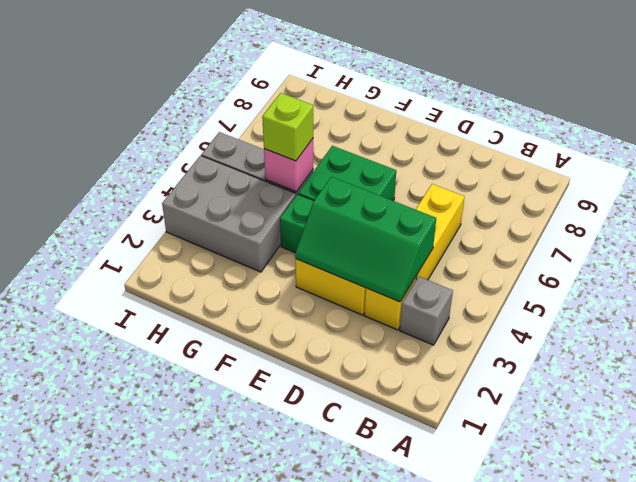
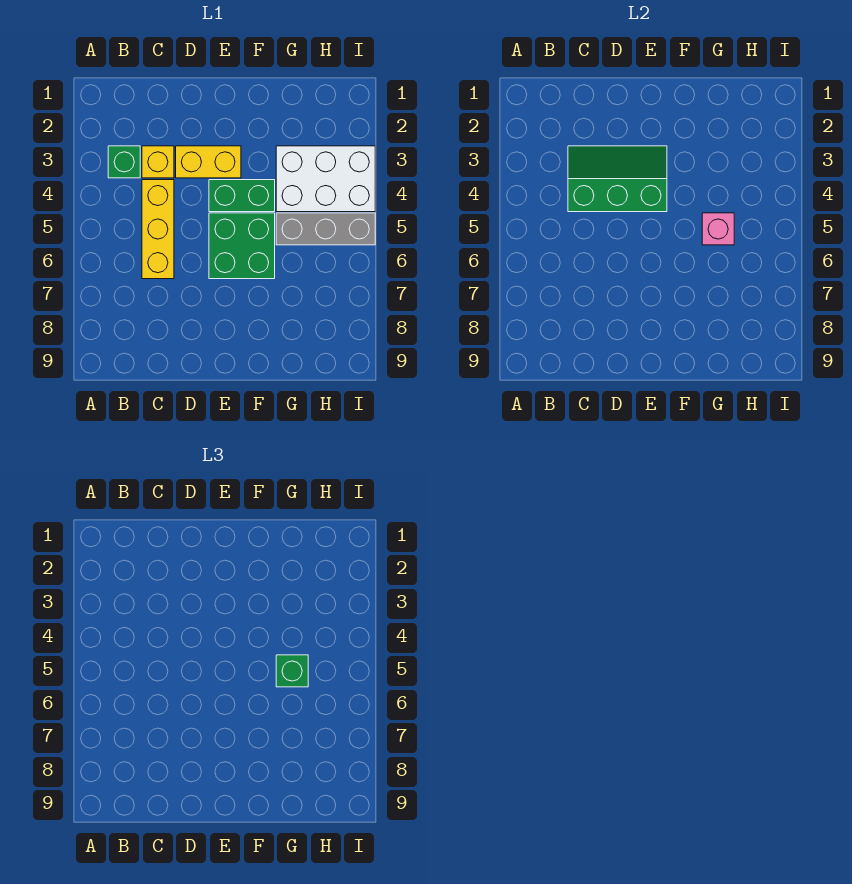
grey 1x1 brick [400,276,453,345] -> green 1x1 brick [108,146,140,178]
grey 2x3 brick [162,156,296,272] -> white 2x3 brick [276,146,375,212]
lime 1x1 brick [262,93,313,161] -> green 1x1 brick [276,655,308,687]

